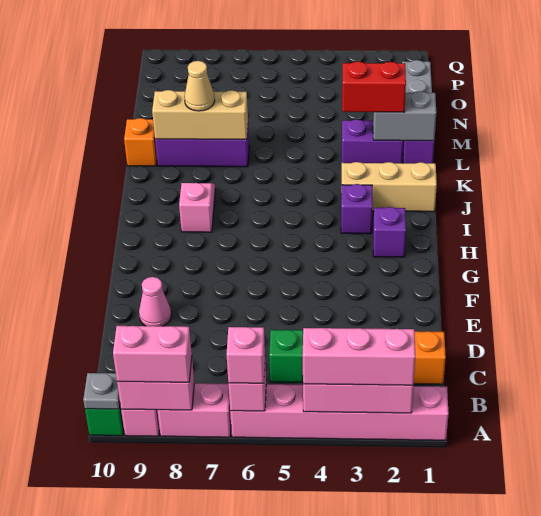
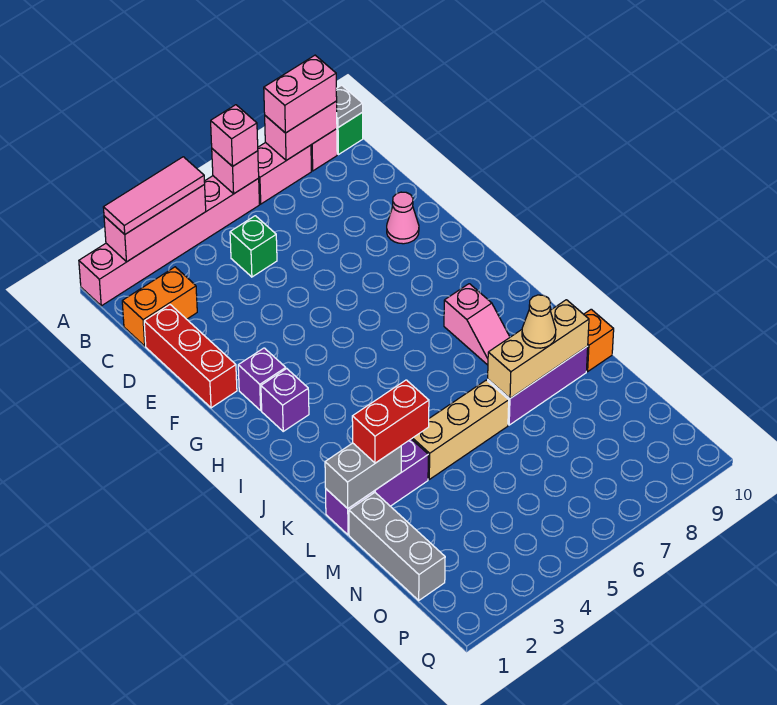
pink 1x3 brick [303,328,415,385] -> pink 1x3 tile [103,157,205,234]
none -> red 1x3 brick [144,305,237,408]
purple 1x1 brick [341,184,373,234] -> purple 1x1 brick moved to [238,348,286,410]
tan 1x3 brick [341,162,437,212] -> tan 1x3 brick moved to [412,380,509,479]

